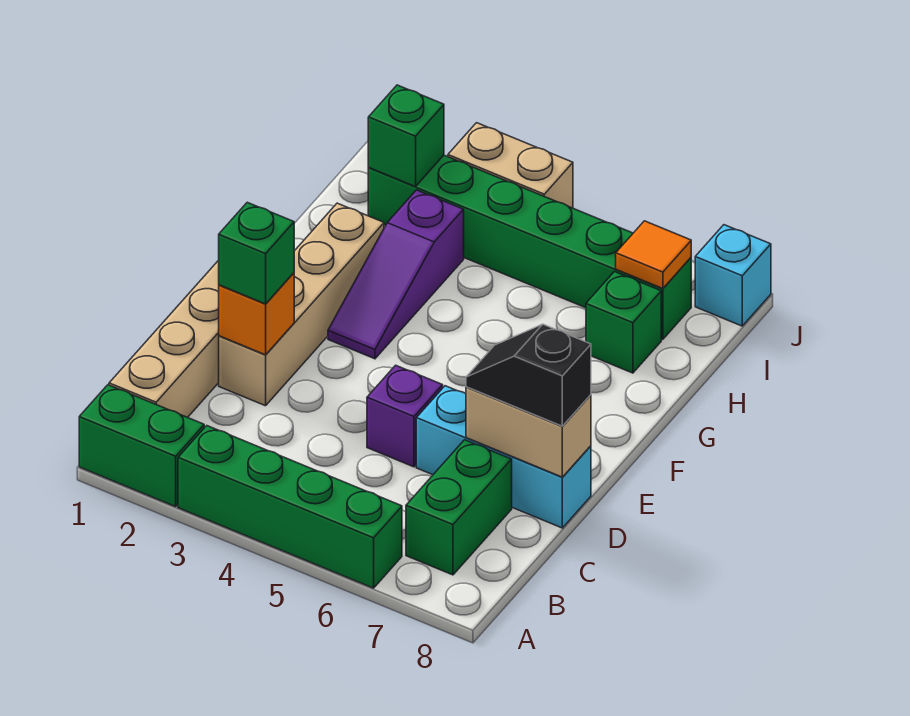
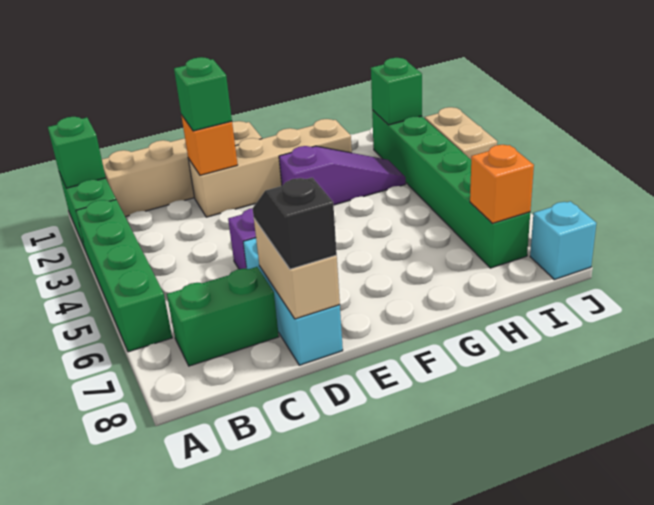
purple 1x3 slope [328,190,464,359] -> purple 1x3 slope turned to [279,146,406,205]
green 1x1 brick [586,272,661,373] -> green 1x1 brick moved to [48,117,106,188]
orange 1x1 tile [616,221,691,289] -> orange 1x1 brick [470,145,534,223]

